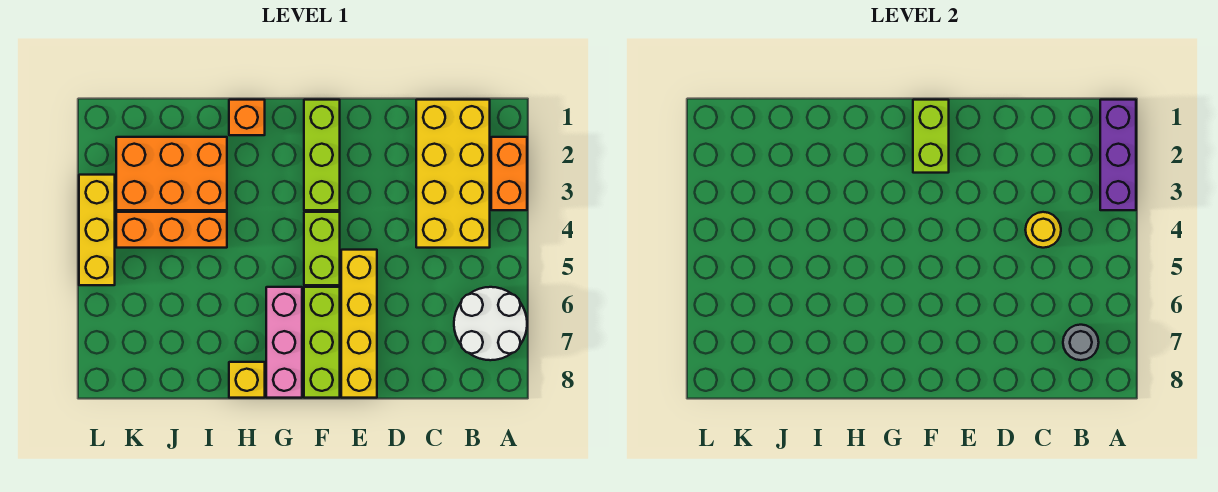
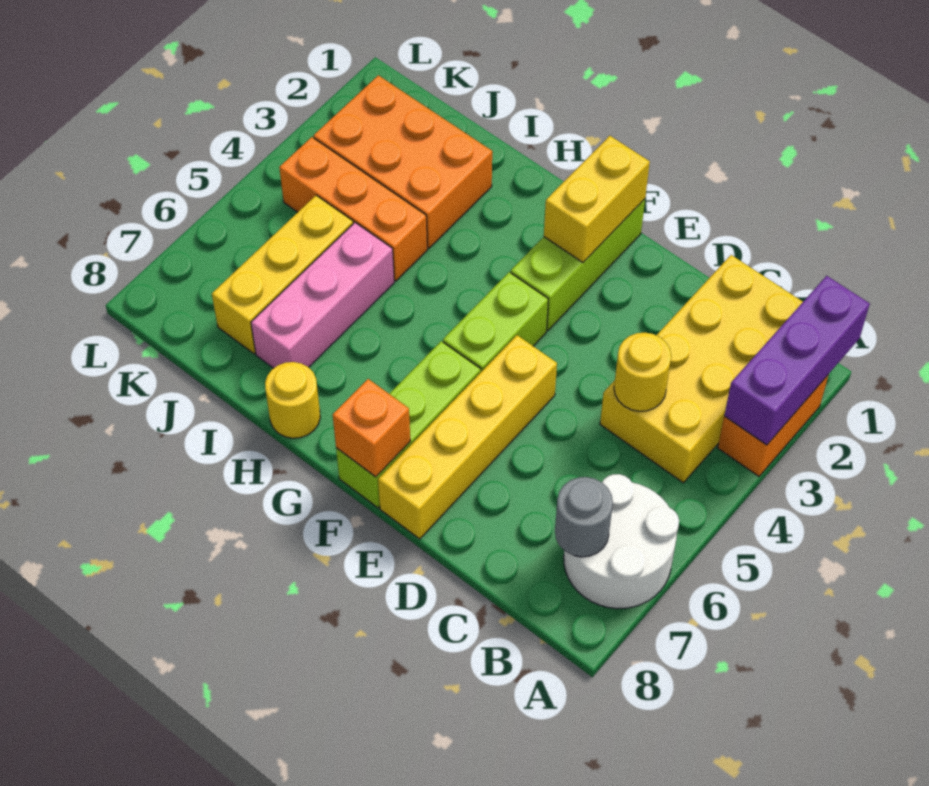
lime 1x2 brick [913,100,949,173] -> yellow 1x2 brick [544,136,650,263]
pink 1x3 brick [266,287,302,398] -> pink 1x3 brick moved to [251,223,394,368]
orange 1x1 brick [229,100,265,135] -> orange 1x1 brick moved to [333,379,410,477]
yellow 1x1 brick [229,362,265,398] -> yellow 1x1 round brick [265,362,320,438]
yellow 1x3 brick [79,175,115,285] -> yellow 1x3 brick moved to [212,195,353,354]

